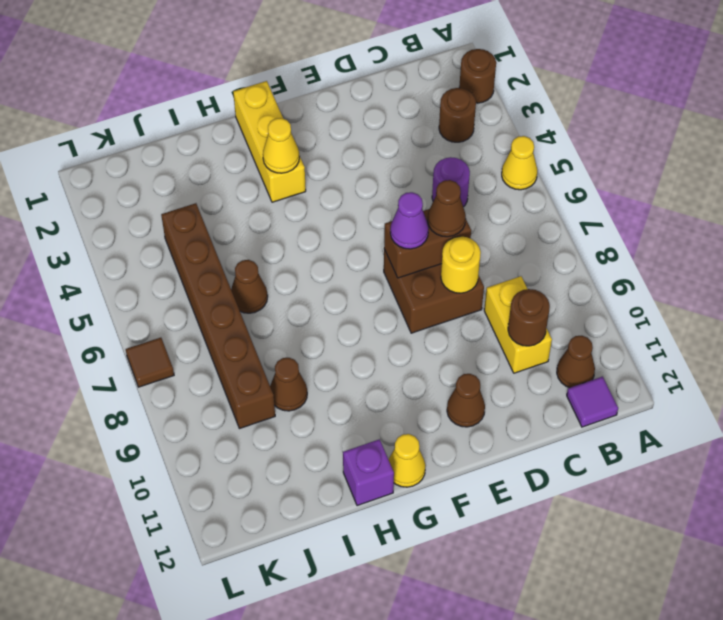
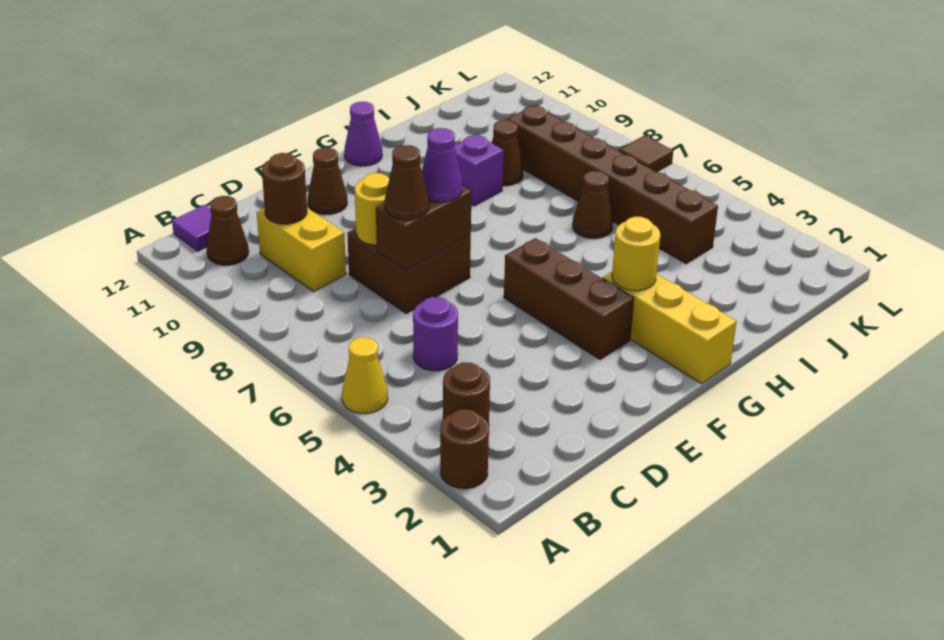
none -> brown 1x3 brick [504,238,634,360]
yellow 1x1 cone [263,118,299,173] -> yellow 1x1 round brick [612,217,660,291]
yellow 1x1 cone [388,434,426,487] -> purple 1x1 cone [344,102,382,166]
purple 1x1 brick [343,439,394,506] -> purple 1x1 brick moved to [454,134,504,206]

